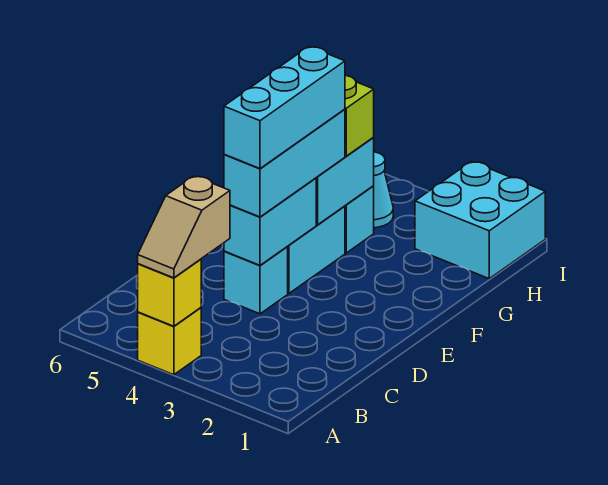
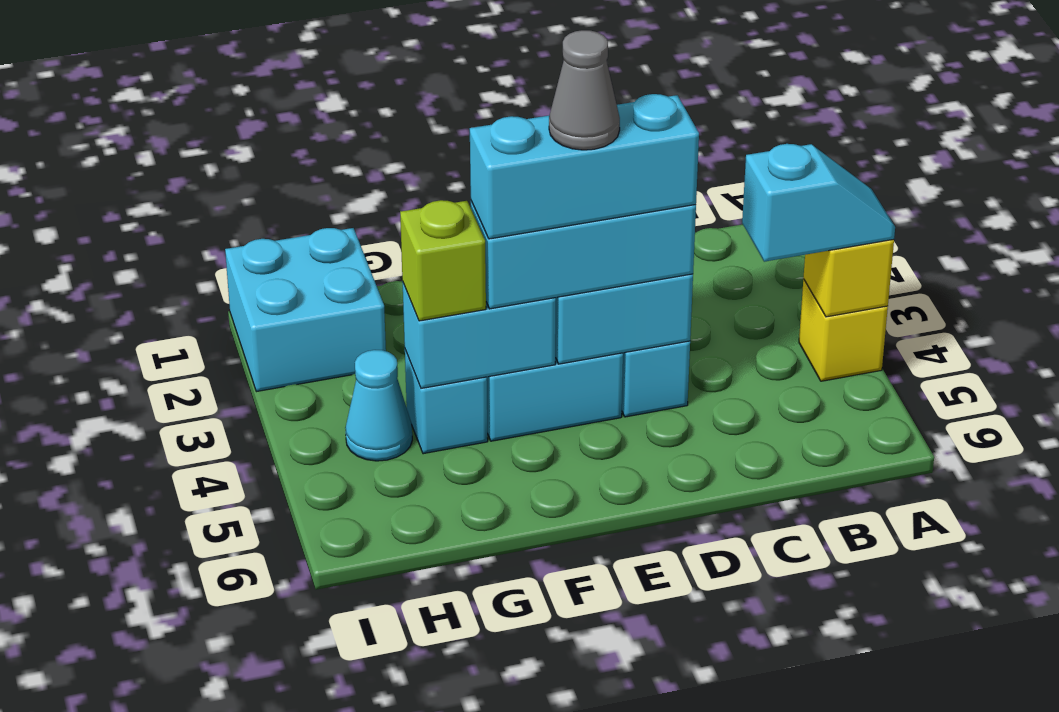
tan 1x2 slope [138,176,230,278] -> cyan 1x2 slope [742,144,895,262]
none -> grey 1x1 cone [549,30,620,150]

